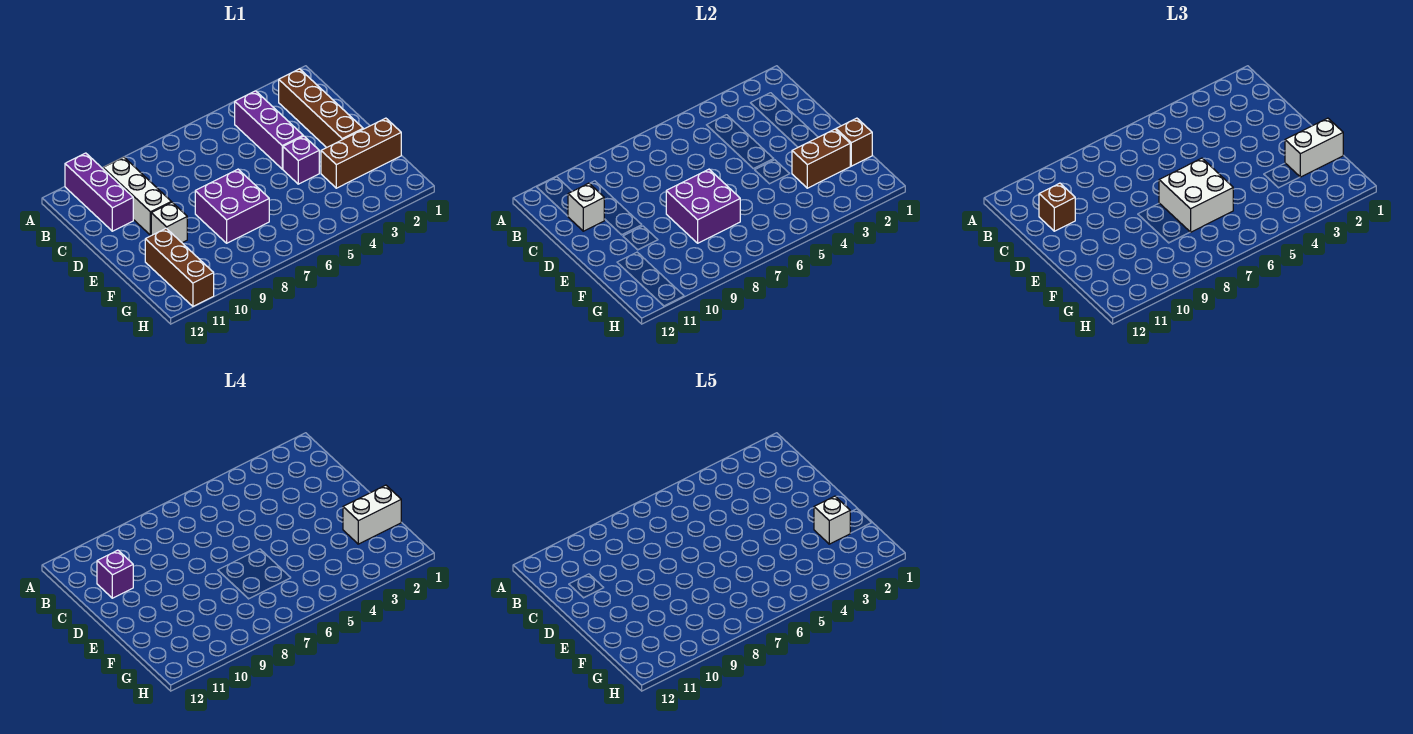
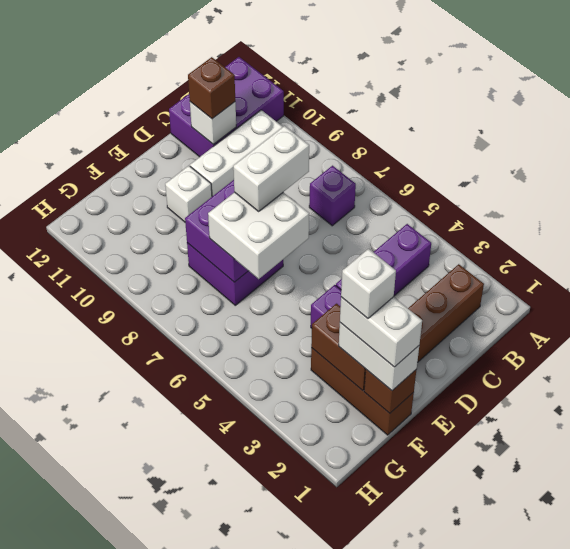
purple 1x3 brick [65,153,133,231] -> purple 2x3 brick [169,57,284,157]
purple 1x1 brick [97,550,133,598] -> purple 1x1 brick moved to [309,166,356,226]
none -> white 1x2 brick [233,126,309,211]
brown 1x3 brick [145,228,214,306] -> none

